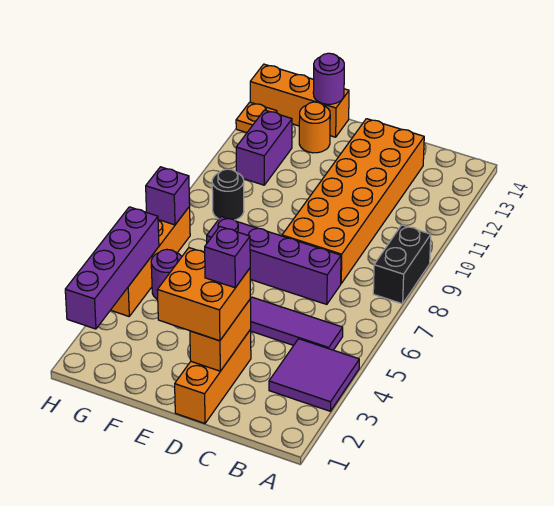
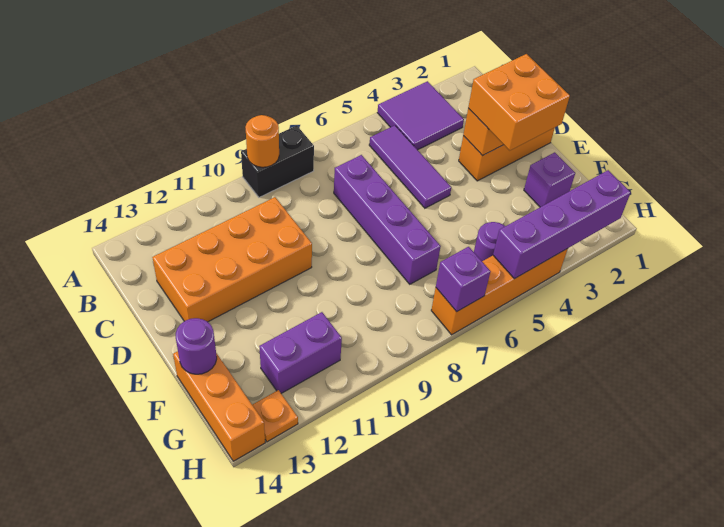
orange 2x6 brick [282,119,424,283] -> orange 2x4 brick [152,197,312,322]
purple 1x1 brick [205,227,250,288] -> purple 1x1 brick moved to [524,152,575,207]
orange 1x1 round brick [299,102,330,153] -> orange 1x1 round brick moved to [245,115,279,167]
black 1x1 round brick [212,169,244,220] -> none

